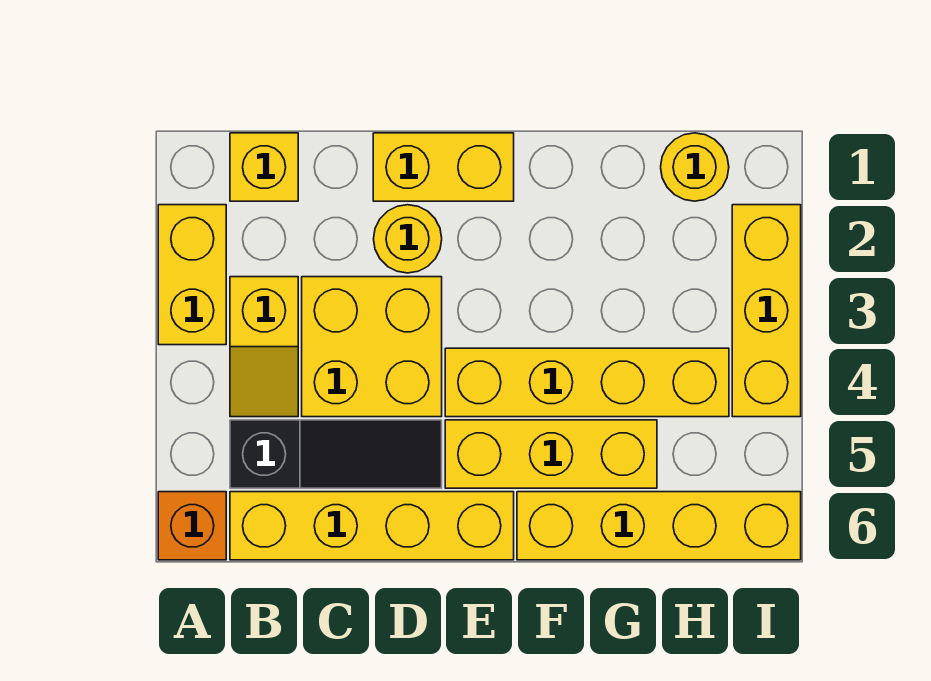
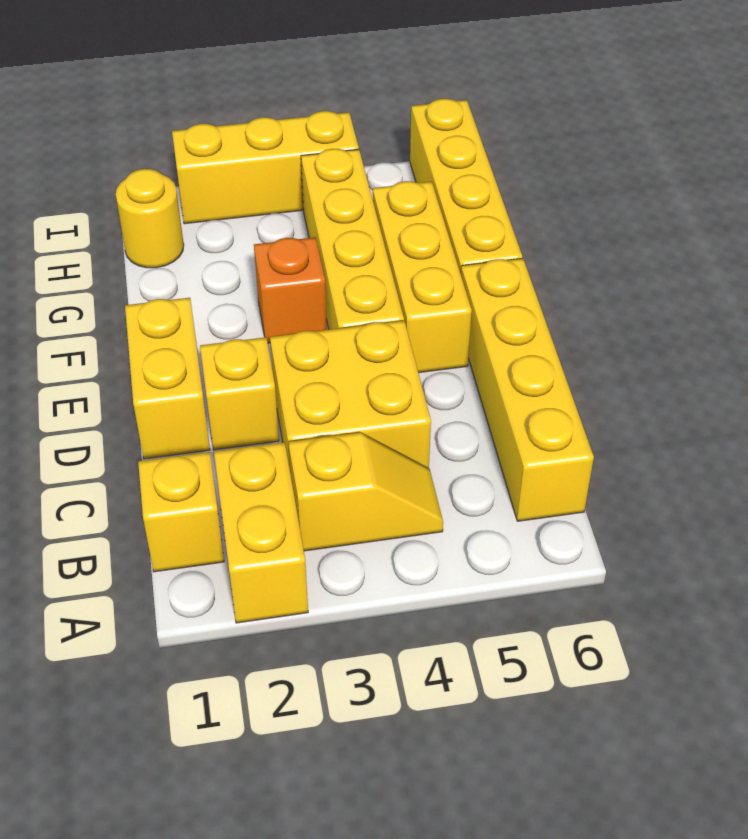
yellow 1x2 brick [158,205,226,345] -> yellow 1x2 brick turned to [214,442,308,623]
orange 1x1 brick [158,492,226,560] -> orange 1x1 brick moved to [254,237,327,343]
black 1x3 slope [230,420,442,488] -> none
yellow 1x1 round brick [374,205,442,273] -> yellow 1x1 brick [200,337,279,450]

